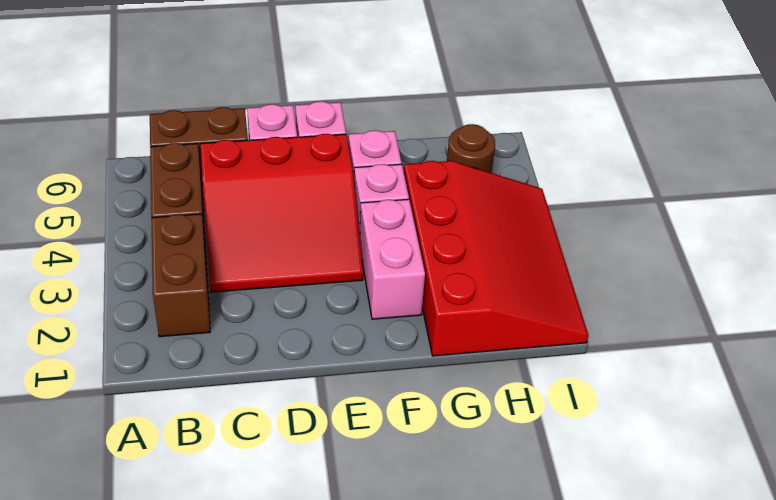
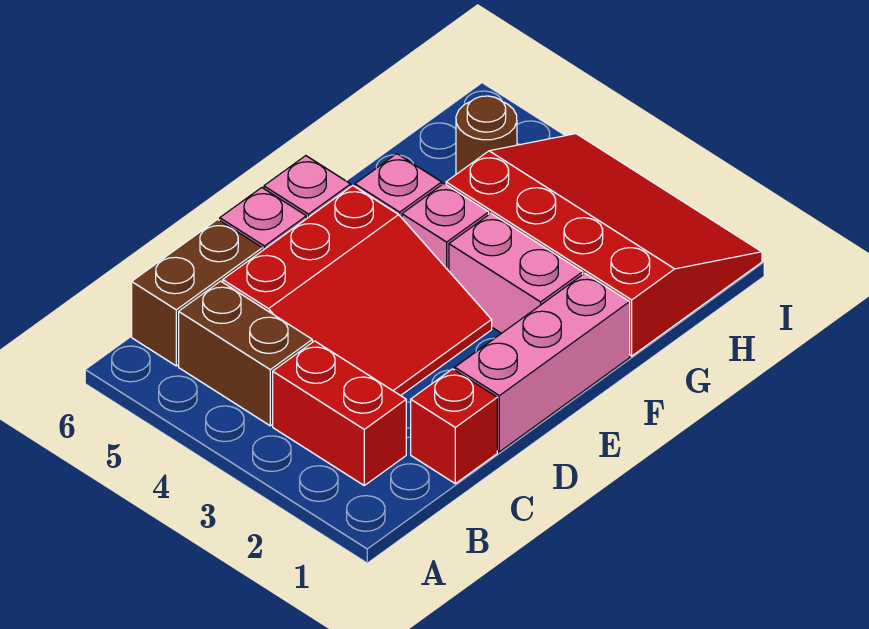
brown 1x2 brick [151,214,210,337] -> red 1x2 brick [273,341,406,485]
none -> red 1x1 brick [411,369,497,484]
none -> pink 1x3 brick [455,273,630,452]

